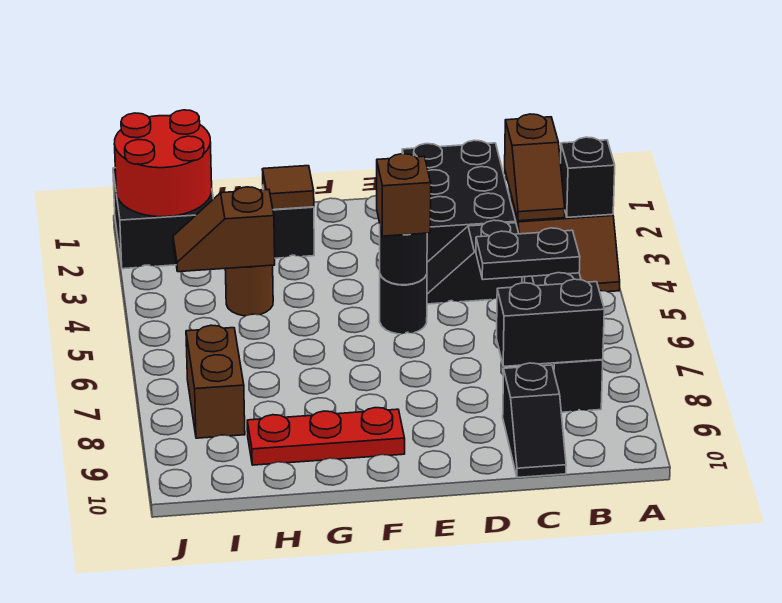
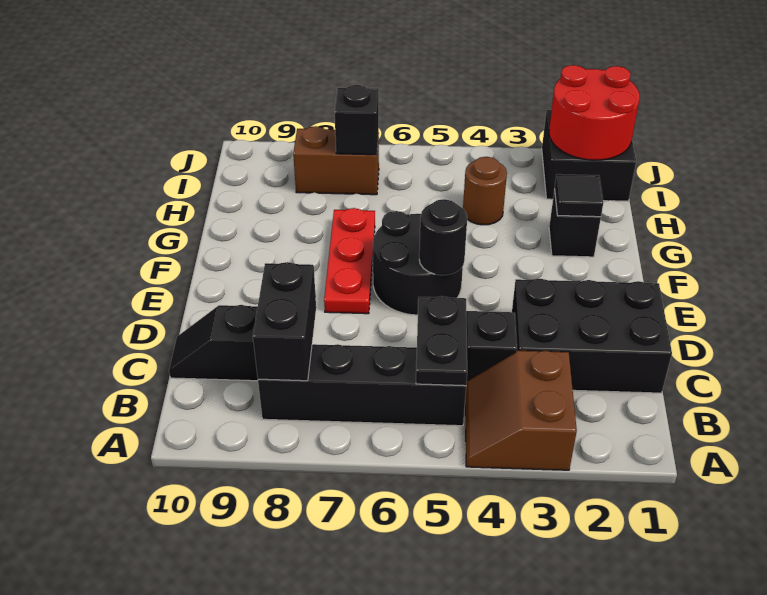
black 1x1 brick [561,137,615,217] -> black 1x1 brick moved to [335,85,379,155]
brown 1x2 slope [505,114,565,221] -> none
black 1x1 round brick [380,275,427,334] -> black 2x2 round brick [373,211,463,315]
brown 1x1 brick [377,154,431,236] -> none
red 1x3 plate [247,408,405,465] -> red 1x3 plate moved to [324,208,375,314]
brown 1x1 tile [262,166,314,210] -> black 1x1 tile [555,174,603,217]
brown 1x2 slope [173,187,275,272] -> none

